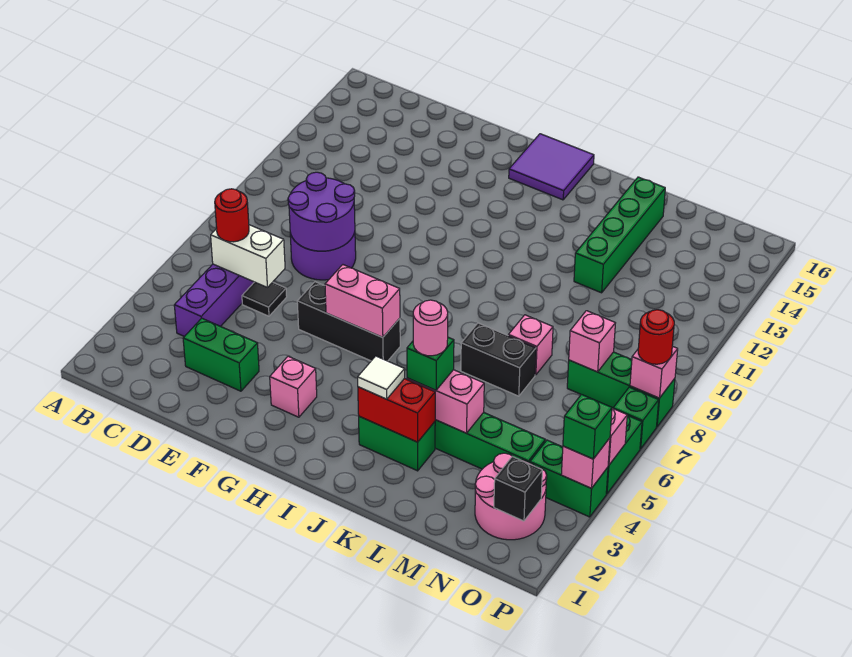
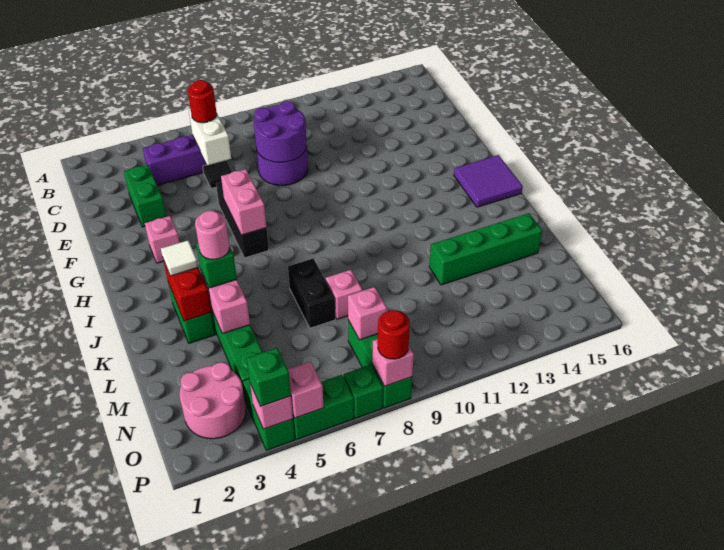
black 1x1 brick [494,456,542,521] -> none

